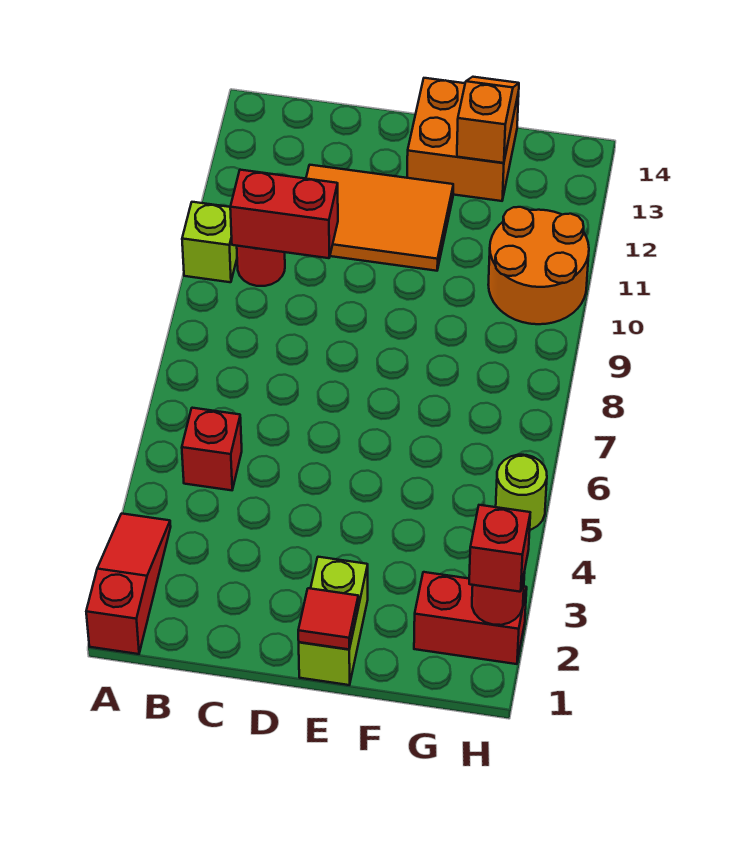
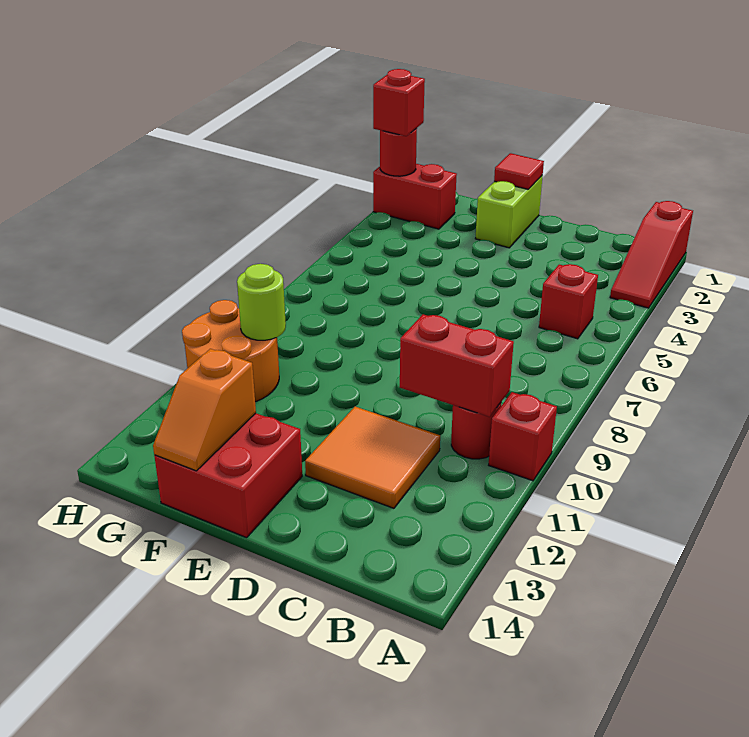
lime 1x1 brick [182,202,237,282] -> red 1x1 brick [489,392,557,481]
orange 2x3 tile [306,165,453,271] -> orange 2x2 tile [305,407,440,508]
orange 2x2 brick [407,78,519,201] -> red 2x2 brick [154,413,302,538]
lime 1x1 round brick [496,455,547,530] -> lime 1x1 round brick moved to [237,264,286,340]

